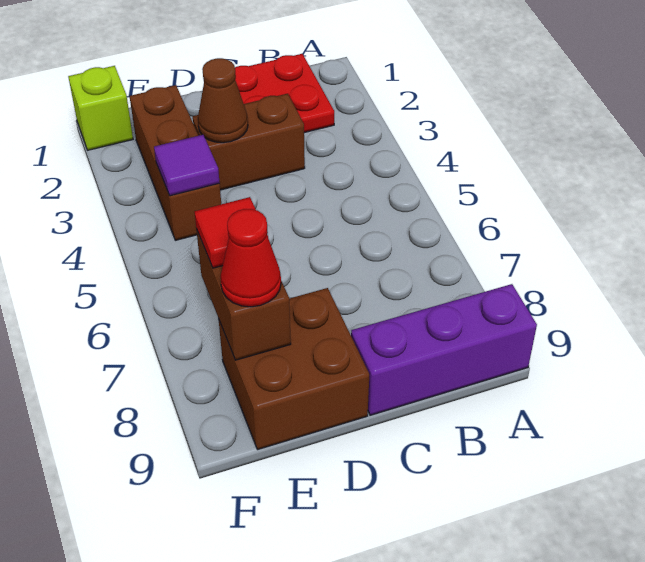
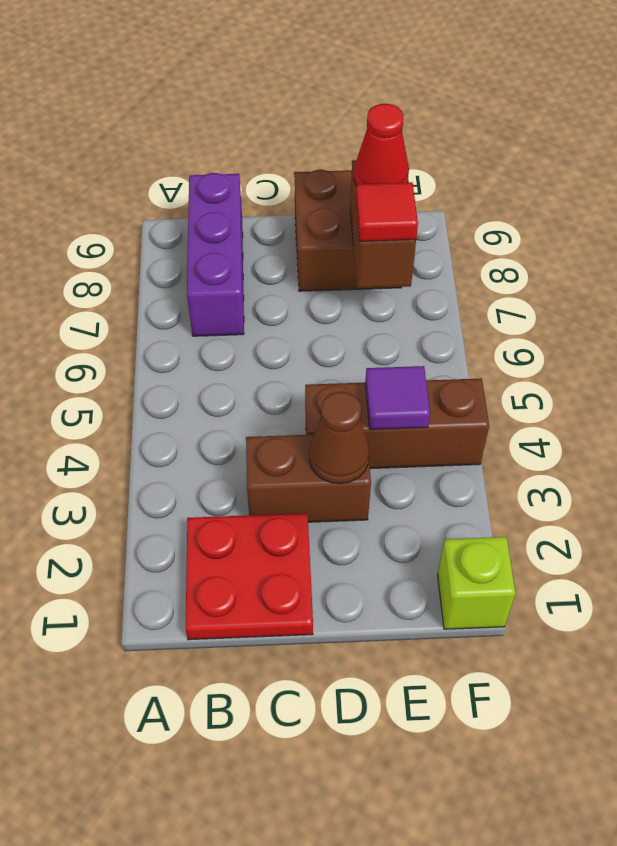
purple 1x3 brick [351,284,537,415] -> purple 1x3 brick turned to [187,173,244,336]
brown 1x3 brick [130,85,221,240] -> brown 1x3 brick turned to [305,378,489,469]

